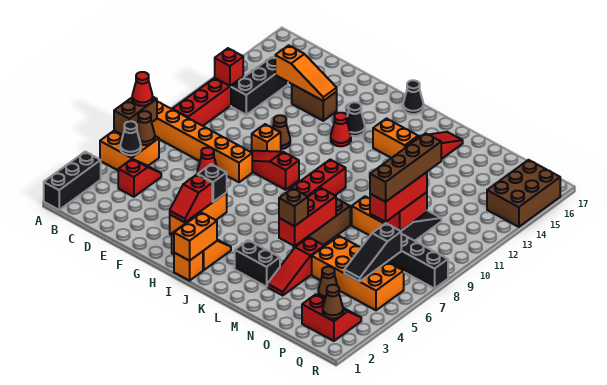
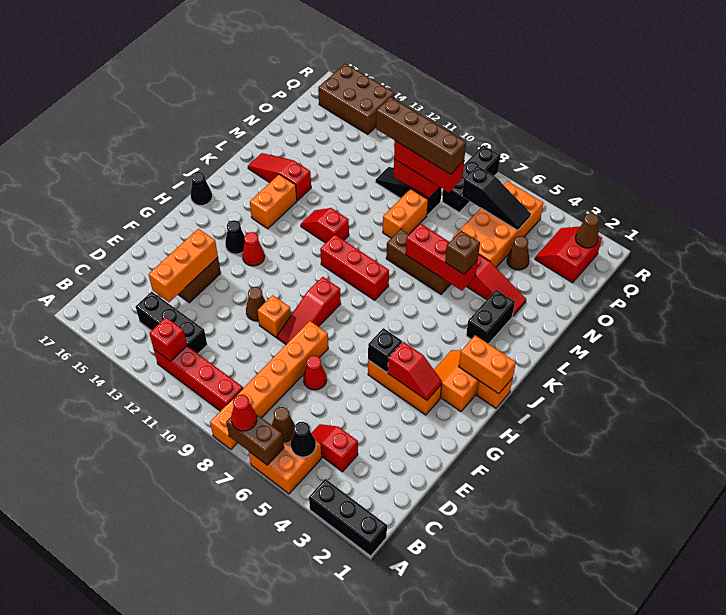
orange 1x3 slope [275,45,337,101] -> orange 1x3 brick [148,229,218,302]
none -> red 1x2 slope [301,208,349,243]

